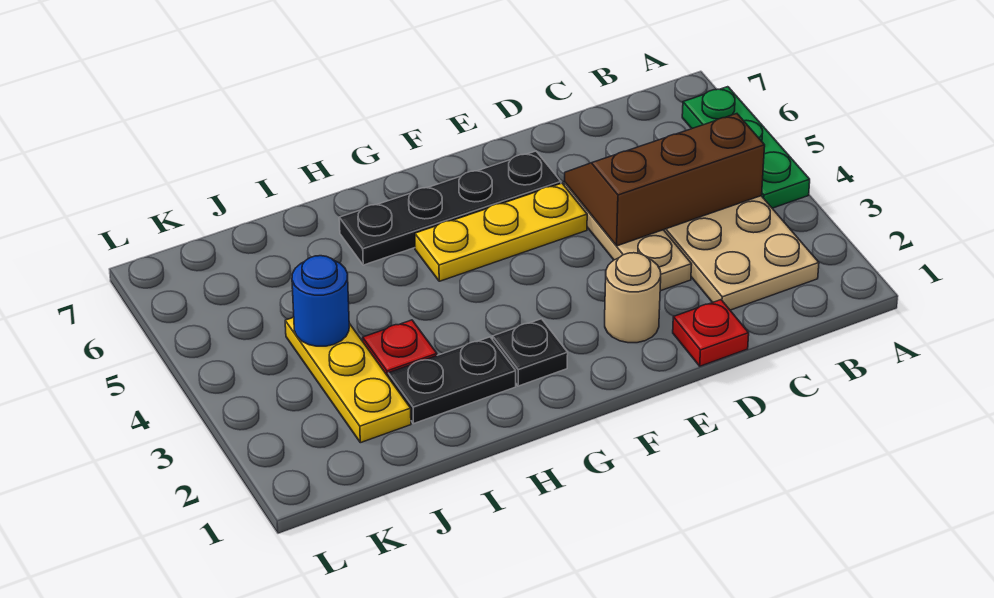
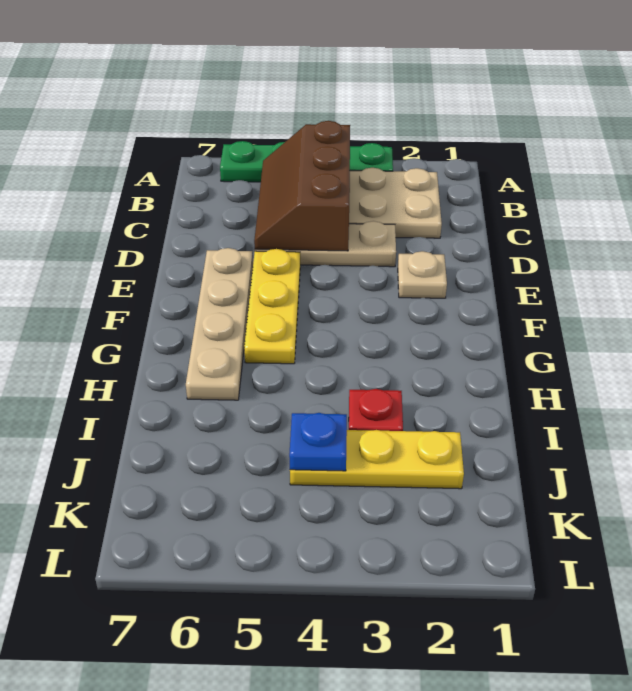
green 1x3 plate [682,87,810,208] -> green 1x4 plate [220,141,393,182]
red 1x1 plate [673,300,749,366] -> none
tan 1x1 round brick [605,253,661,343] -> tan 1x1 plate [398,251,447,298]
black 1x4 plate [339,151,561,265] -> tan 1x4 plate [186,248,253,400]
black 1x1 plate [493,319,568,386] -> none
black 1x2 plate [388,337,516,423] -> none
blue 1x1 round brick [292,256,349,346] -> blue 1x1 plate [289,413,347,471]

